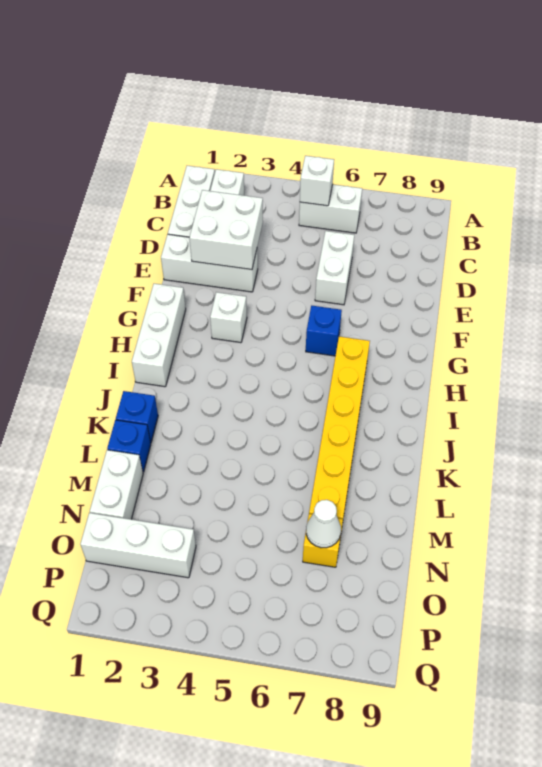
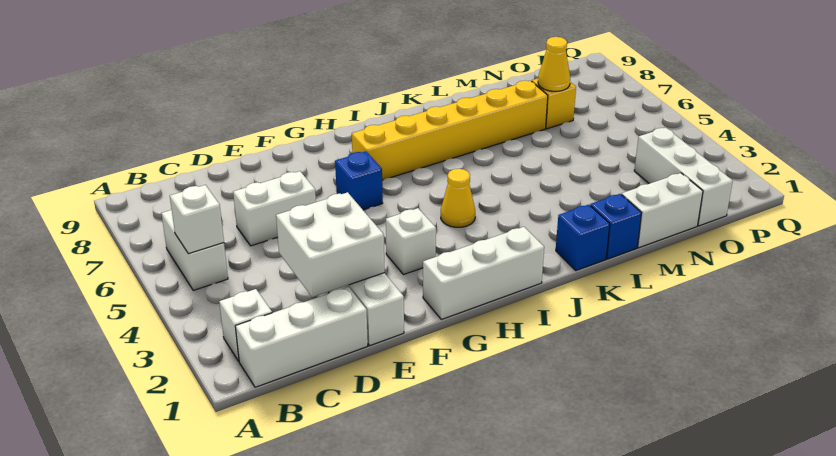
none -> yellow 1x1 cone [441,169,475,227]
white 1x1 cone [306,500,341,548] -> yellow 1x1 cone [538,37,570,91]

